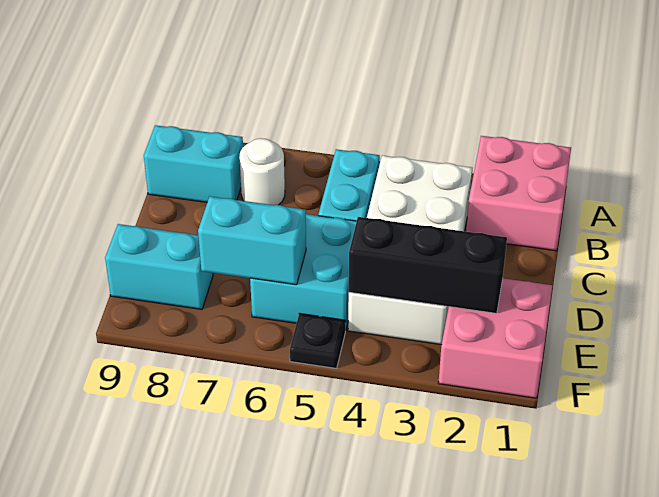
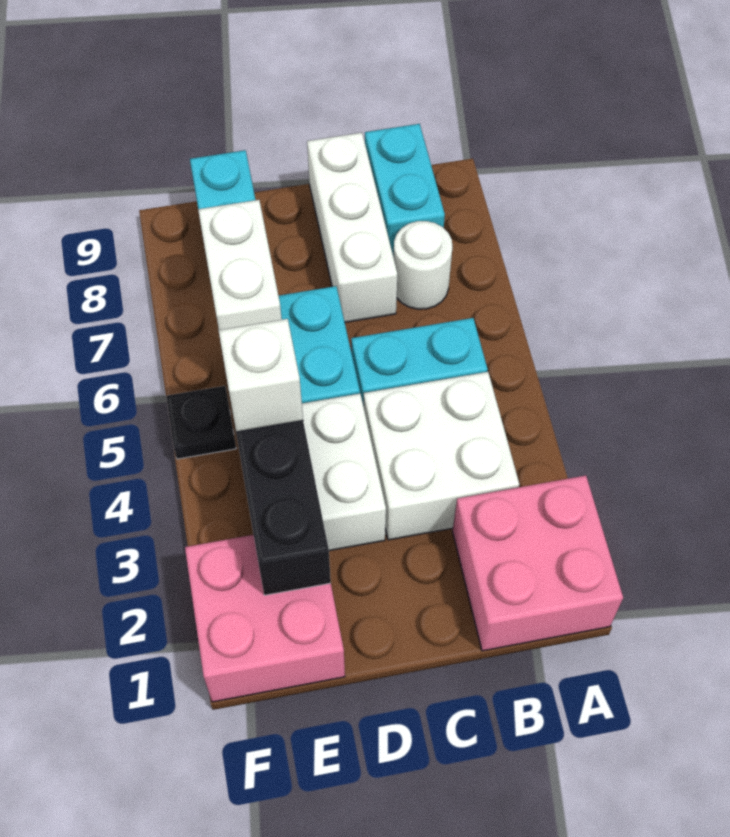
none -> white 1x3 brick [307,133,397,322]
none -> white 1x1 brick [219,319,303,432]
cyan 1x2 brick [198,196,306,285] -> white 1x2 brick [198,200,282,330]

